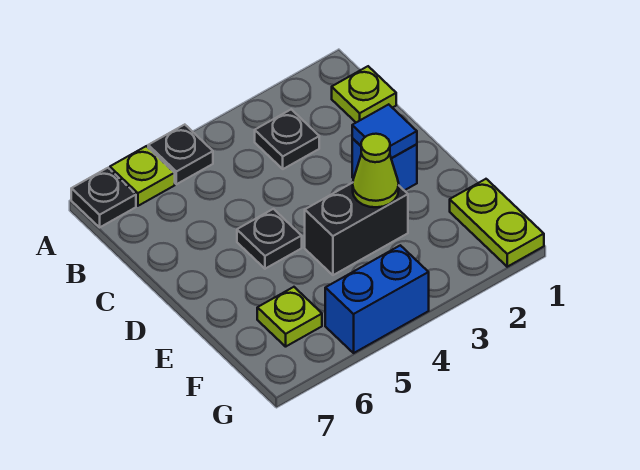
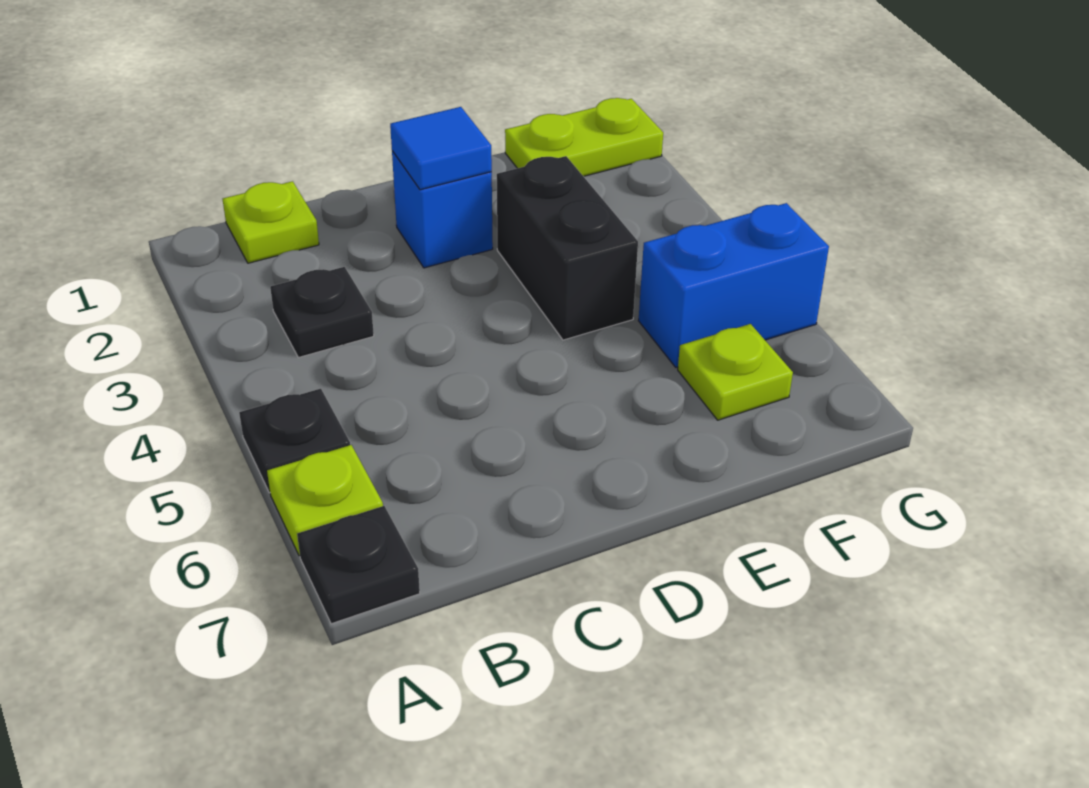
black 1x1 plate [237,209,302,269] -> none
lime 1x1 cone [353,134,399,207] -> none
blue 1x2 brick [325,245,429,353] -> blue 1x2 brick turned to [638,203,829,367]

